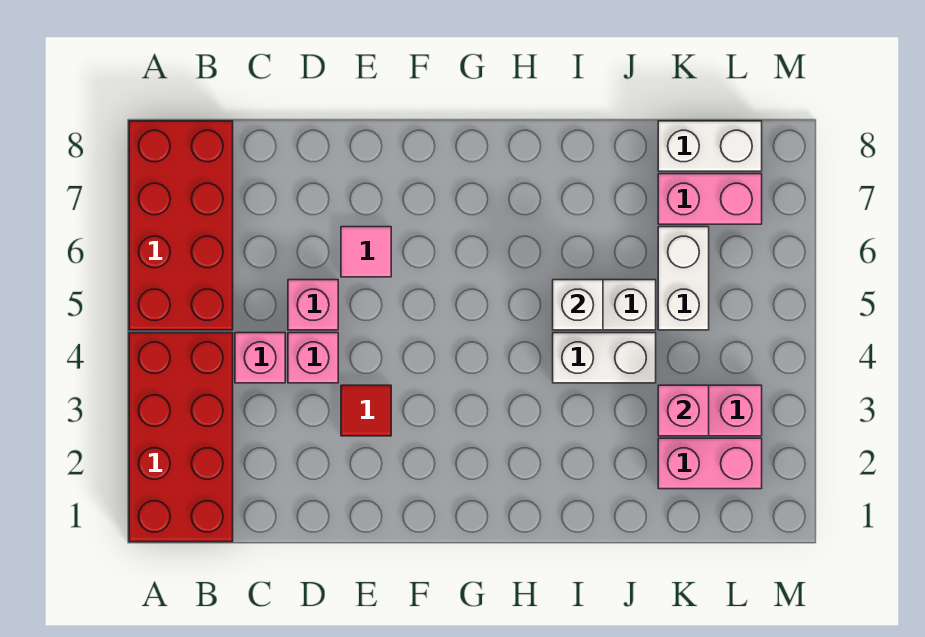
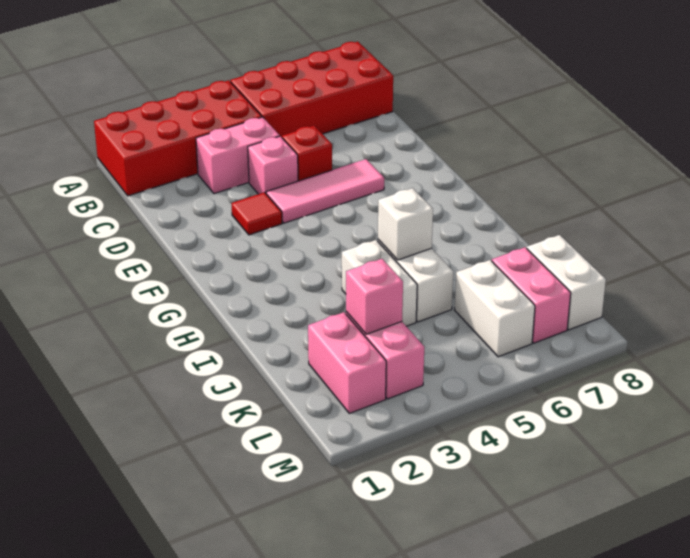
pink 1x1 brick [235,333,285,383] -> pink 1x2 brick [196,117,280,194]
pink 1x1 brick [288,280,338,330] -> red 1x1 brick [282,126,332,181]
pink 1x1 tile [341,227,391,277] -> pink 1x3 tile [266,159,384,223]
white 1x2 brick [658,227,709,330] -> white 1x2 brick turned to [455,260,535,357]

